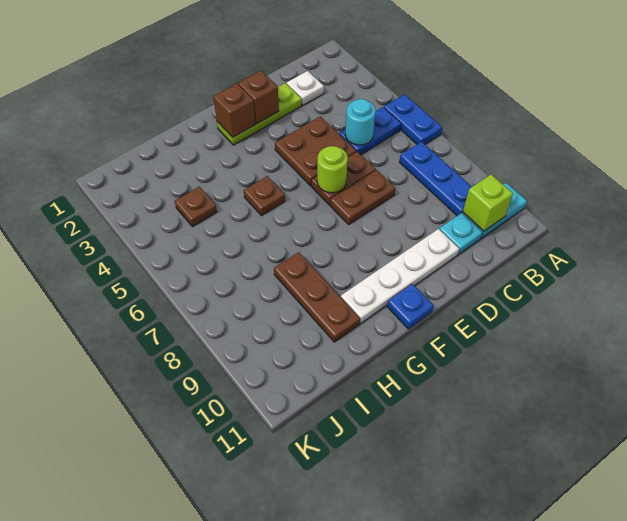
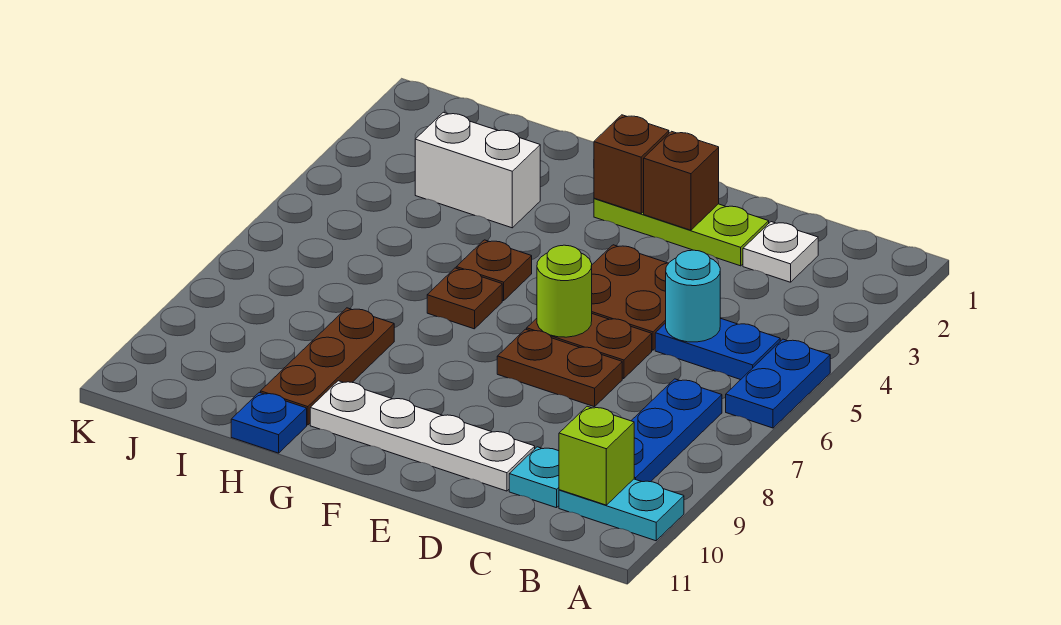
blue 1x1 plate [387,284,434,329] -> blue 1x1 plate moved to [231,392,307,453]
none -> white 1x2 brick [415,112,540,228]
brown 1x1 plate [175,187,217,227] -> brown 1x1 plate moved to [427,268,502,329]

